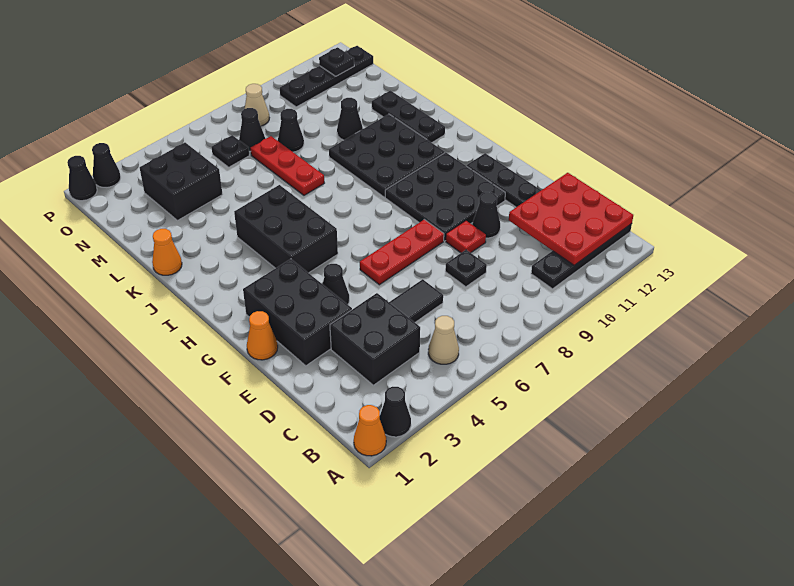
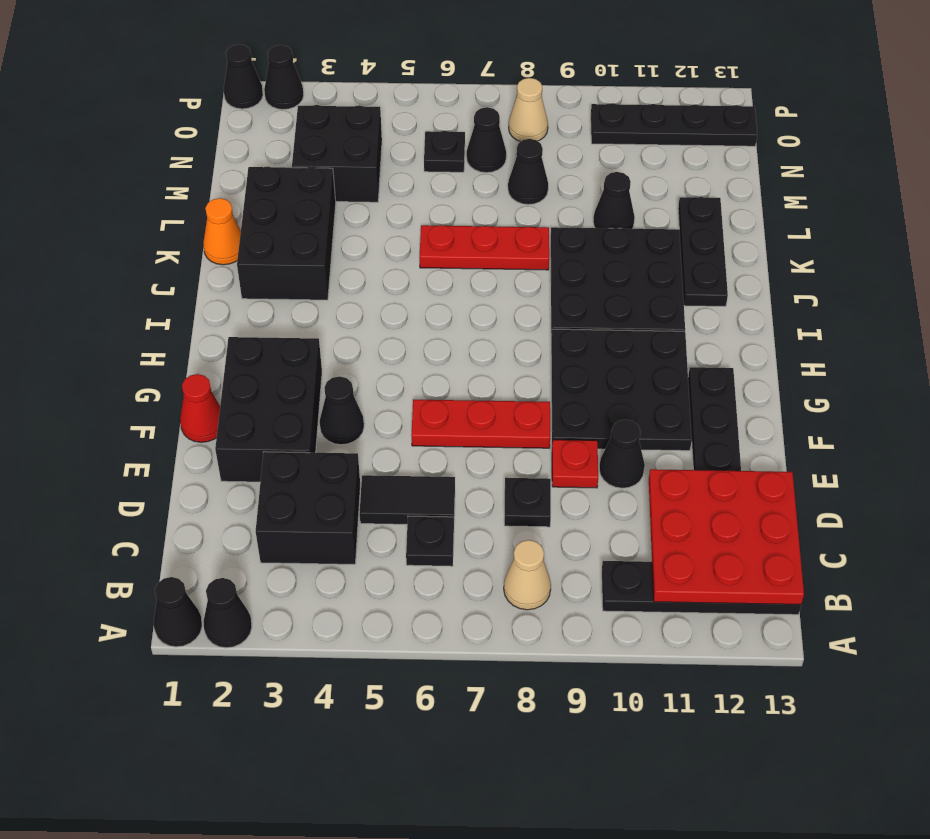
orange 1x1 cone [354,405,386,456] -> black 1x1 cone [154,577,202,647]
tan 1x1 cone [428,316,459,364] -> tan 1x1 cone moved to [504,540,551,610]
orange 1x1 cone [247,311,278,360] -> red 1x1 cone [180,374,220,442]
black 2x3 brick [234,185,338,273] -> black 2x3 brick moved to [237,167,336,300]
red 1x3 plate [251,136,324,195] -> red 1x3 plate turned to [420,225,549,270]
black 1x1 plate [319,47,354,76] -> black 1x1 plate moved to [406,516,454,566]

